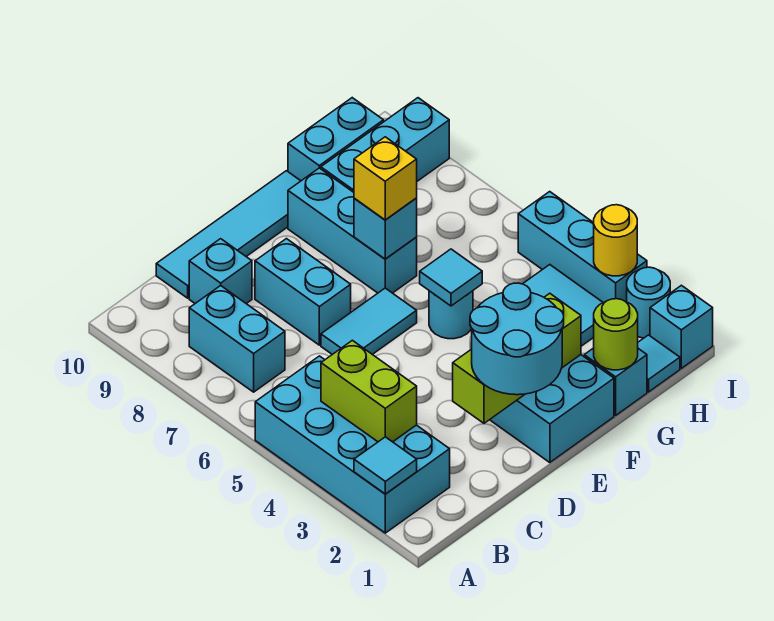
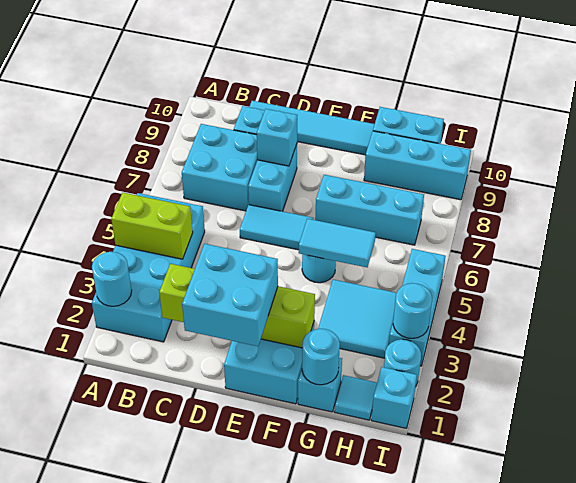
cyan 1x1 tile [354,437,417,494] -> cyan 1x1 round brick [92,252,132,306]
lime 1x2 brick [321,340,417,442] -> lime 1x2 brick turned to [111,193,193,259]
cyan 1x2 brick [189,286,285,392] -> cyan 2x2 brick [182,124,257,211]
cyan 2x2 round brick [470,283,564,395] -> cyan 2x2 brick [182,244,278,346]
lime 1x3 brick [453,293,581,423] -> lime 1x4 brick [159,264,315,348]
cyan 1x1 tile [420,249,482,306] -> cyan 1x2 tile [299,219,376,267]
cyan 1x3 brick [288,168,417,293] -> cyan 1x3 brick turned to [315,175,424,245]
cyan 1x1 brick [354,198,417,259] -> cyan 1x1 brick moved to [257,109,297,166]
yellow 1x1 brick [354,137,417,220] -> none
lime 1x1 round brick [594,299,638,370] -> cyan 1x1 round brick [302,329,340,385]
yellow 1x1 round brick [594,205,637,276] -> cyan 1x1 round brick [393,283,432,338]

